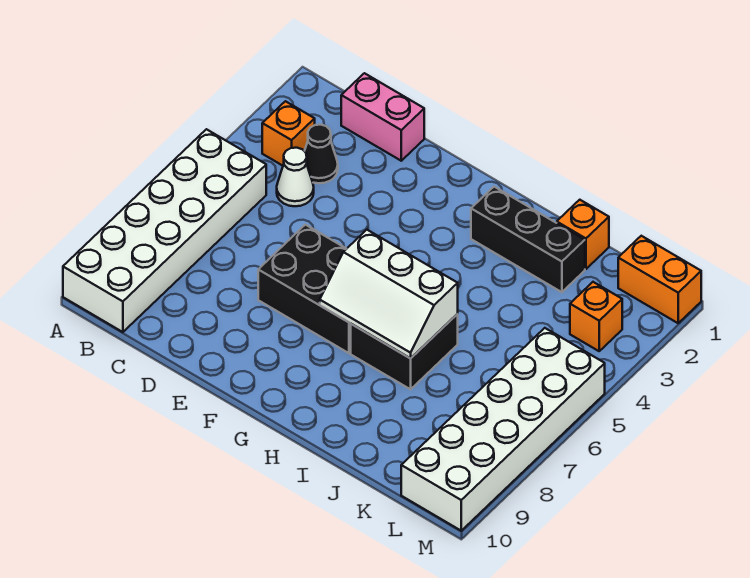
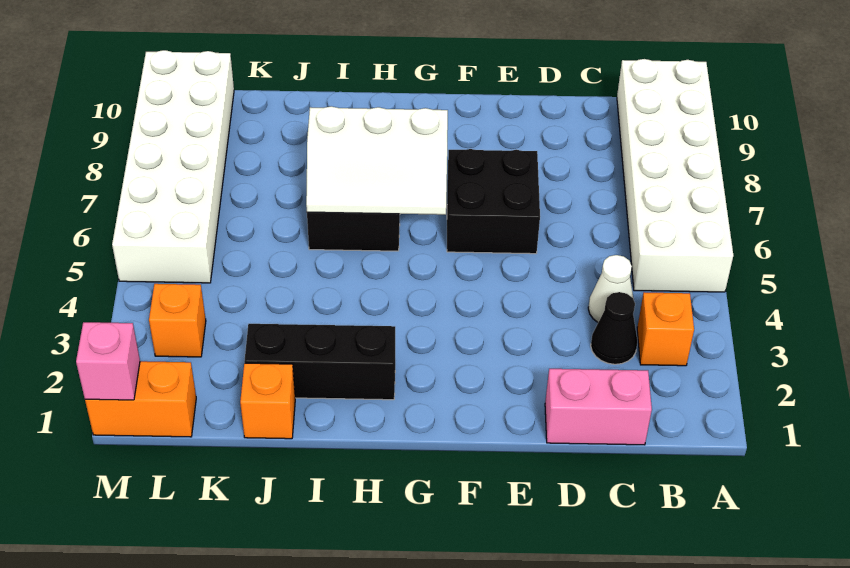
black 2x3 brick [258,225,351,353] -> black 2x2 brick [447,149,540,254]
white 2x3 slope [320,230,458,358] -> white 2x3 slope turned to [306,106,448,215]
none -> pink 1x1 brick [76,322,140,400]

